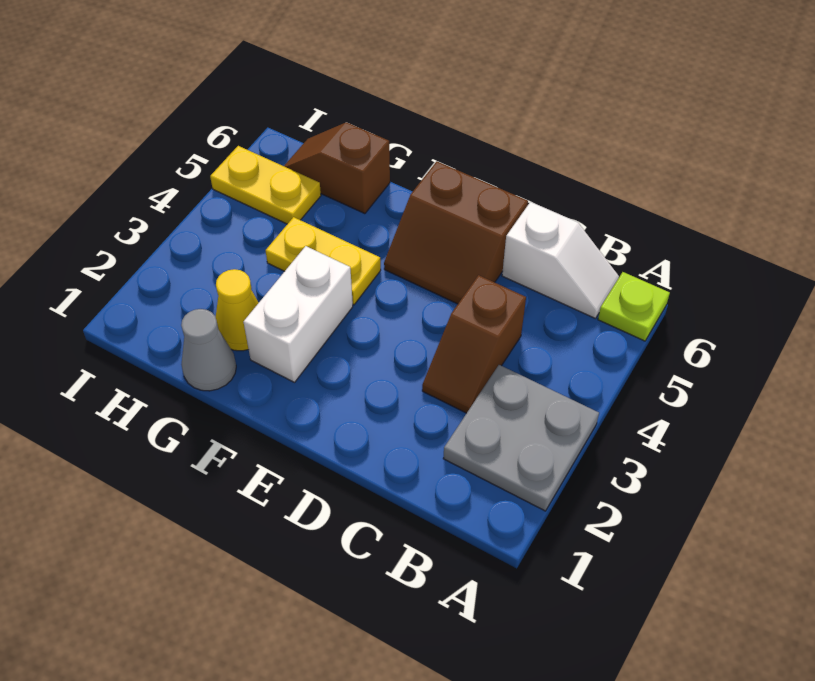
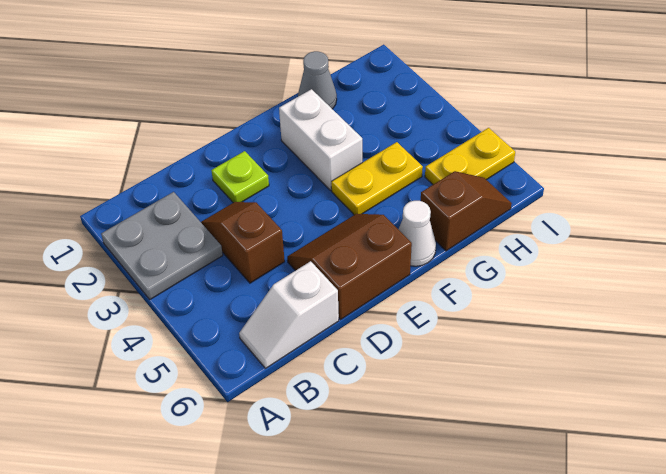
lime 1x1 plate [598,272,670,341] -> lime 1x1 plate moved to [211,151,269,203]
none -> white 1x1 cone [398,201,436,266]
yellow 1x1 cone [216,269,259,351] -> none

